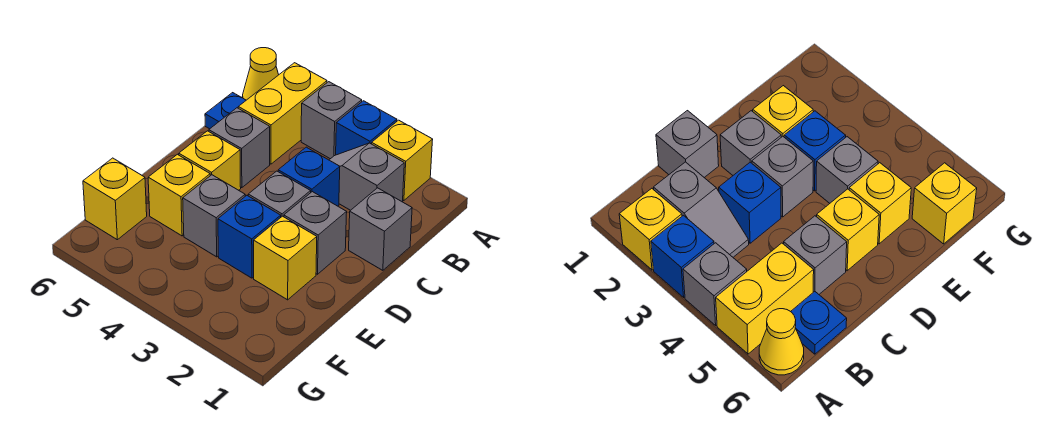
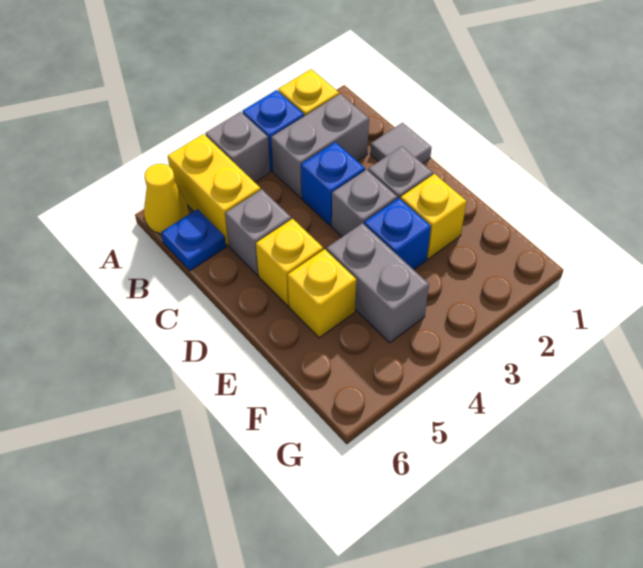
grey 1x2 slope [330,143,404,210] -> grey 1x2 brick [271,94,369,198]
grey 1x1 brick [349,188,412,270] -> grey 1x1 tile [370,123,432,163]
grey 1x1 brick [183,175,245,257] -> grey 1x2 brick [327,223,429,343]
yellow 1x1 brick [83,158,147,240] -> none

